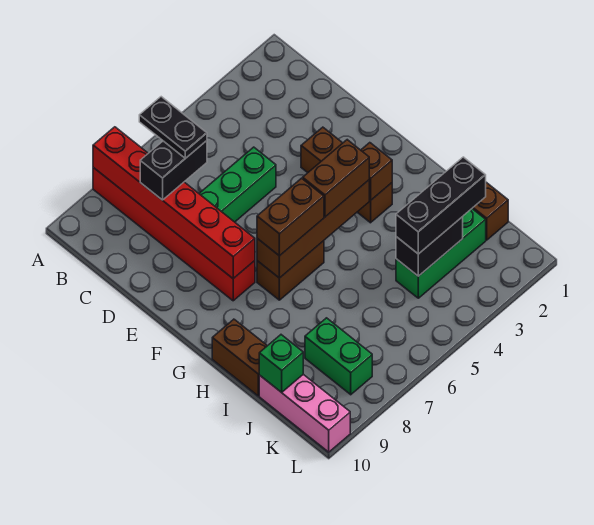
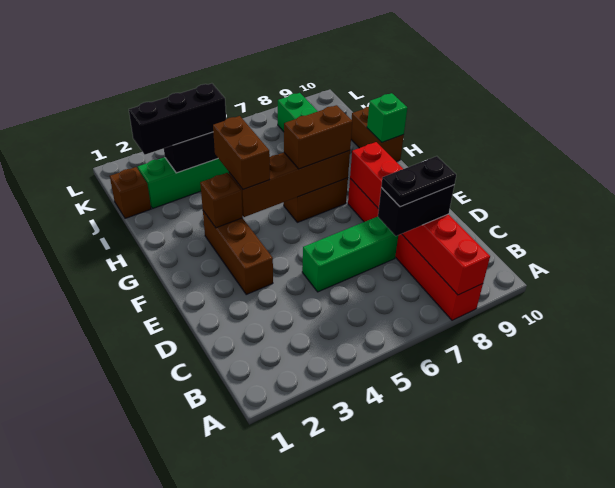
black 1x2 plate [139,97,207,158] -> black 1x2 plate turned to [381,156,456,207]
brown 1x2 brick [303,140,369,217] -> brown 1x2 brick turned to [213,116,270,189]
pink 1x3 brick [259,374,350,452] -> none
green 1x1 brick [259,335,303,392] -> green 1x1 brick moved to [367,93,407,142]

